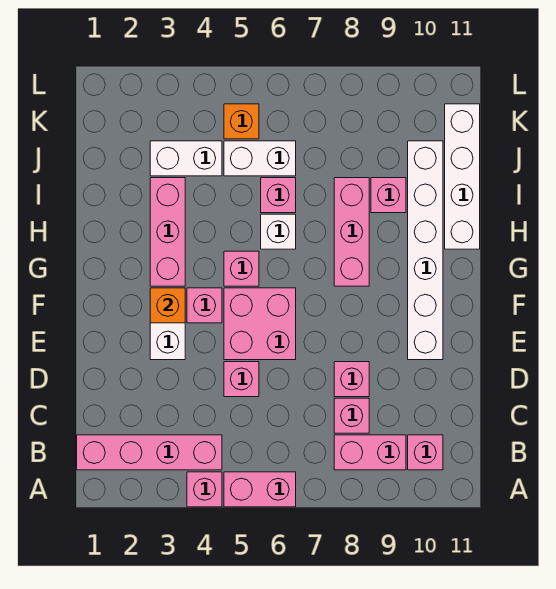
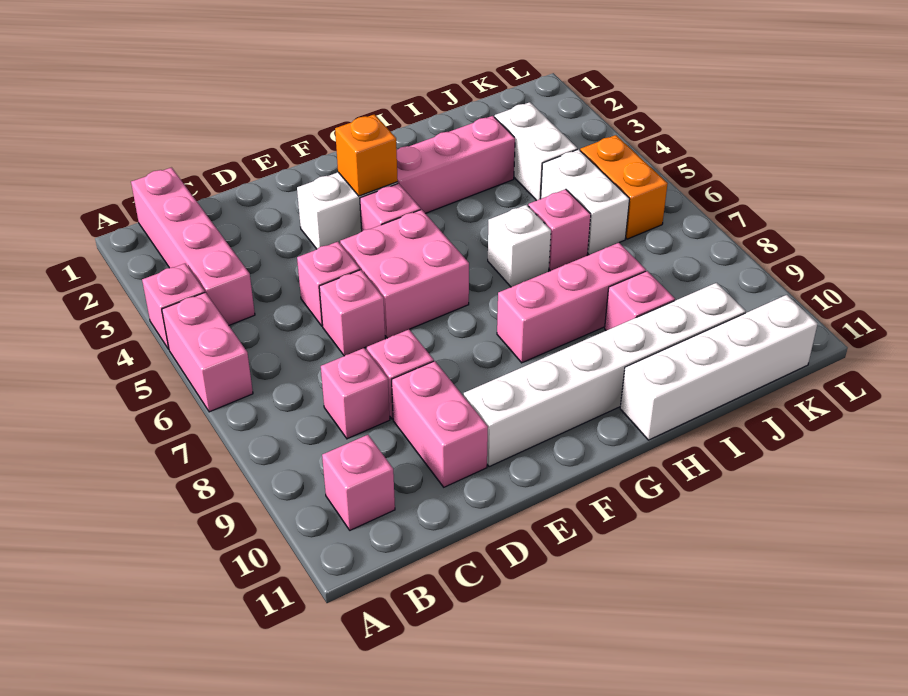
pink 1x2 brick [334,435,406,470] -> pink 1x2 brick moved to [392,361,488,487]
pink 1x1 brick [224,251,259,286] -> pink 1x1 brick moved to [319,270,385,356]
orange 1x1 brick [224,104,259,139] -> orange 1x2 brick [580,135,668,239]

